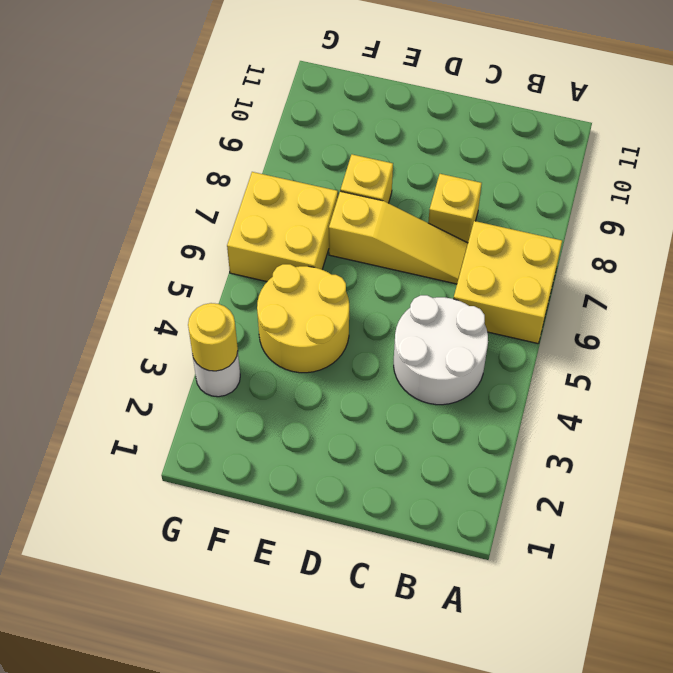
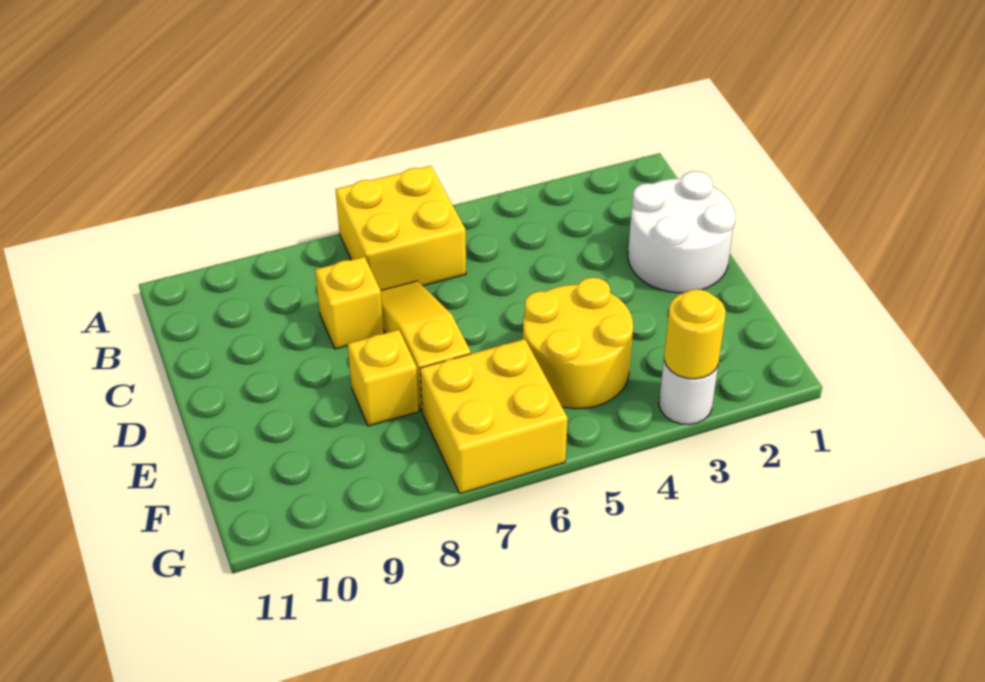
white 2x2 round brick [394,295,488,405] -> white 2x2 round brick moved to [628,171,736,293]

